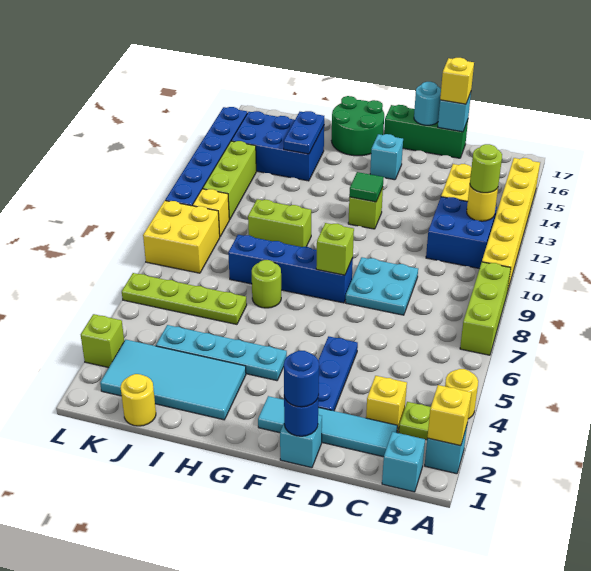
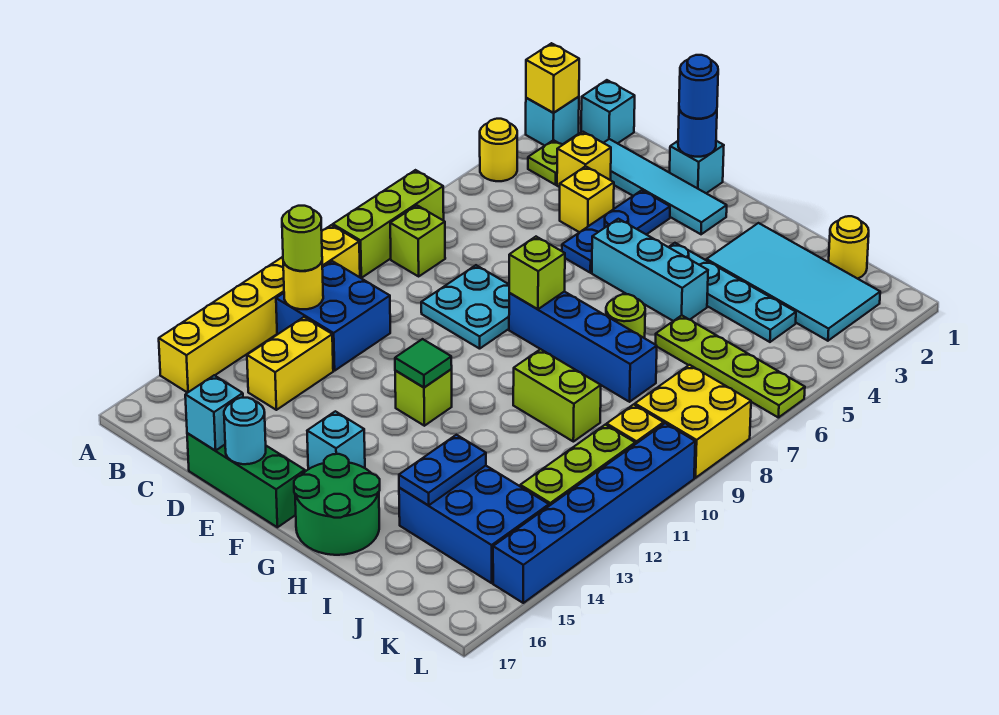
yellow 1x1 brick [440,58,474,104] -> yellow 1x1 brick moved to [560,166,614,232]
none -> cyan 1x3 brick [592,219,708,321]
lime 1x1 brick [81,314,124,368] -> lime 1x1 brick moved to [390,205,445,276]

